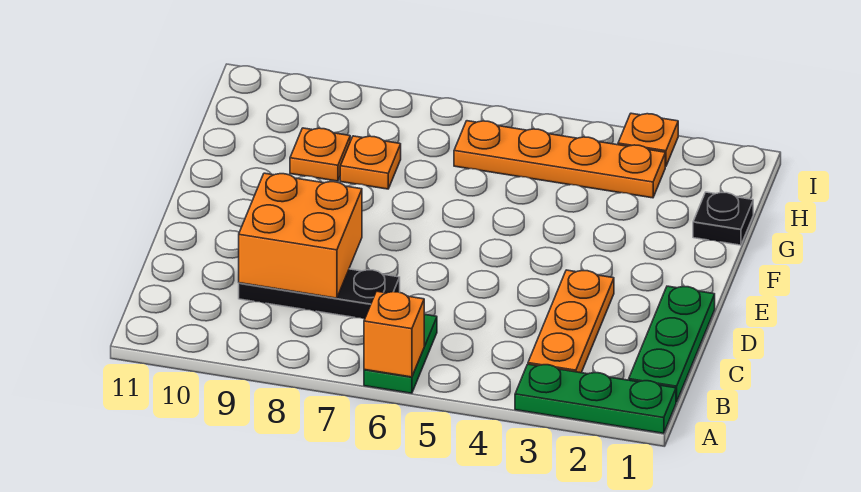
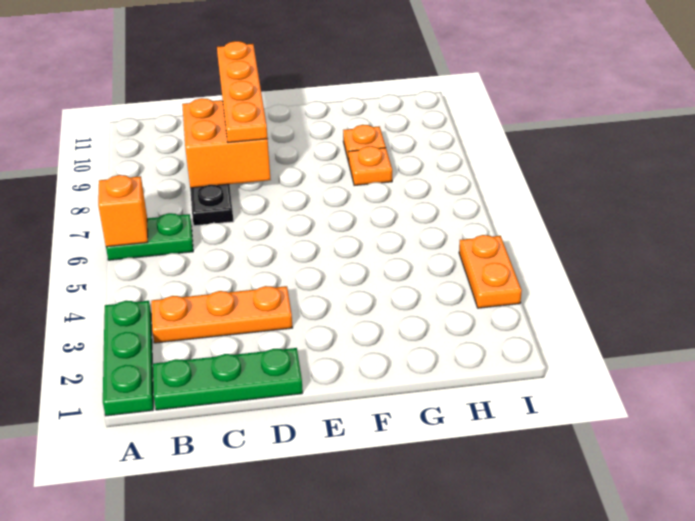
black 1x1 plate [693,192,753,245] -> none
orange 1x4 plate [454,121,665,198] -> orange 1x4 plate moved to [217,41,268,142]
orange 1x1 plate [618,113,678,166] -> orange 1x2 plate [459,235,522,308]

